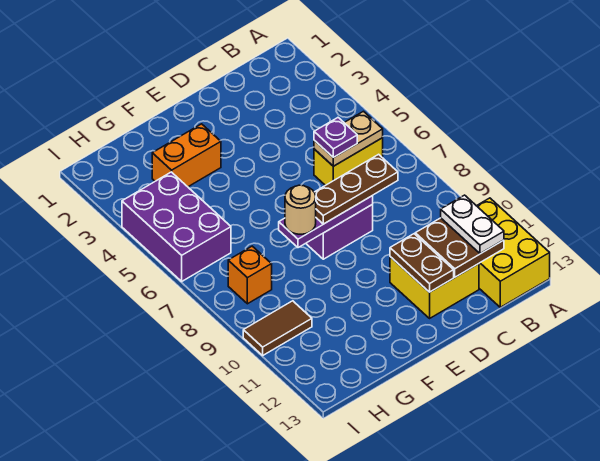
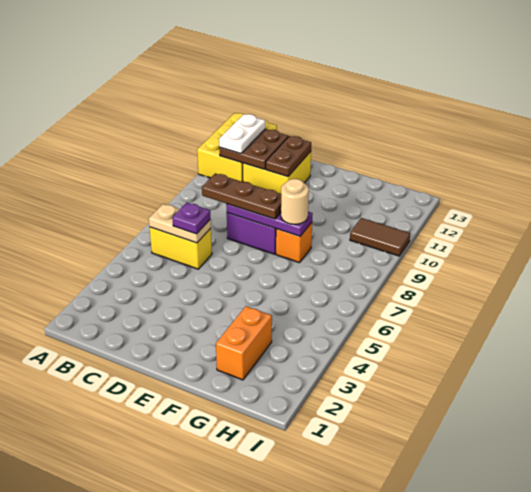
orange 1x2 brick [152,124,221,187] -> orange 1x2 brick turned to [216,306,272,380]
purple 2x3 brick [122,172,231,281] -> none
orange 1x1 brick [228,246,272,304] -> orange 1x1 brick moved to [276,223,312,263]

